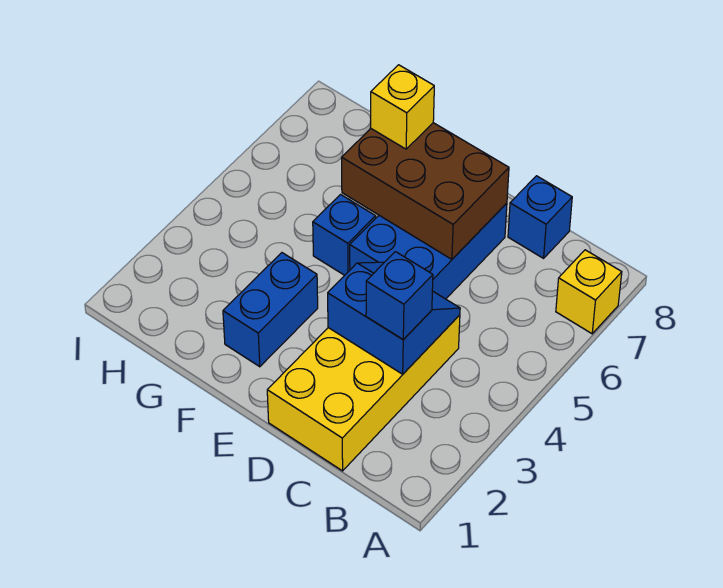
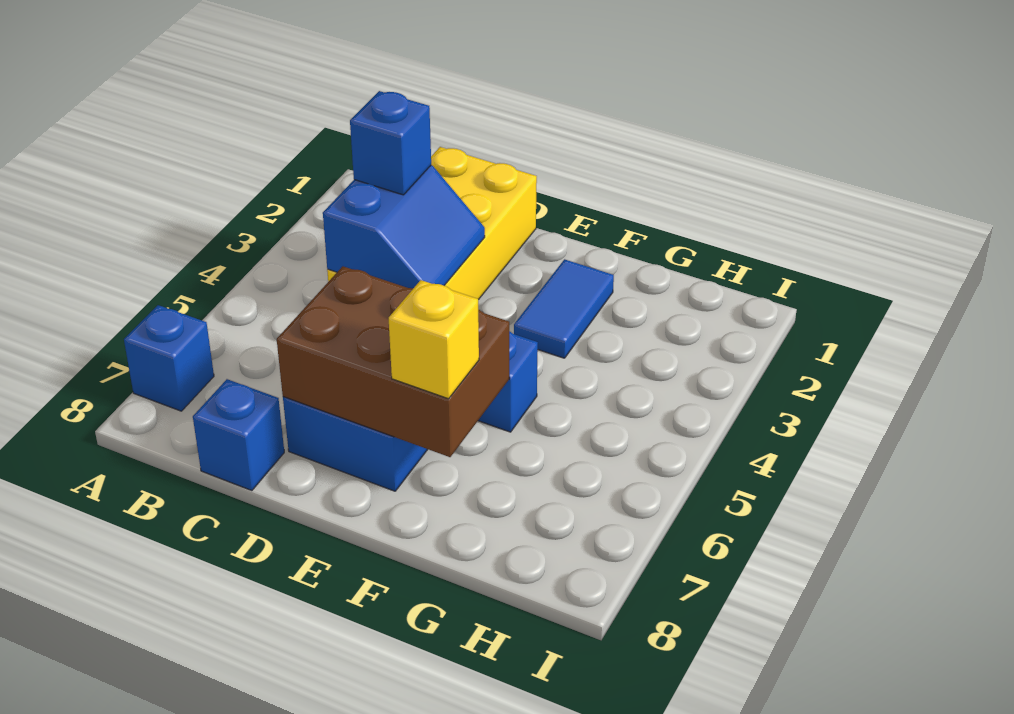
yellow 1x1 brick [556,250,622,334] -> blue 1x1 brick [124,305,214,411]
blue 2x2 slope [328,262,460,374] -> blue 2x2 slope turned to [323,165,485,288]
blue 1x2 brick [223,253,318,367] -> blue 1x2 tile [514,259,614,358]

